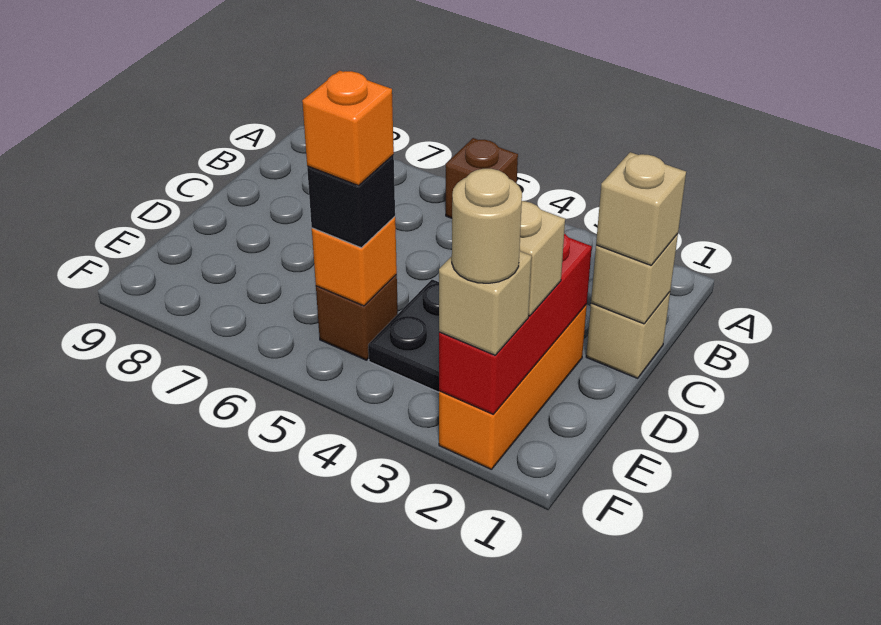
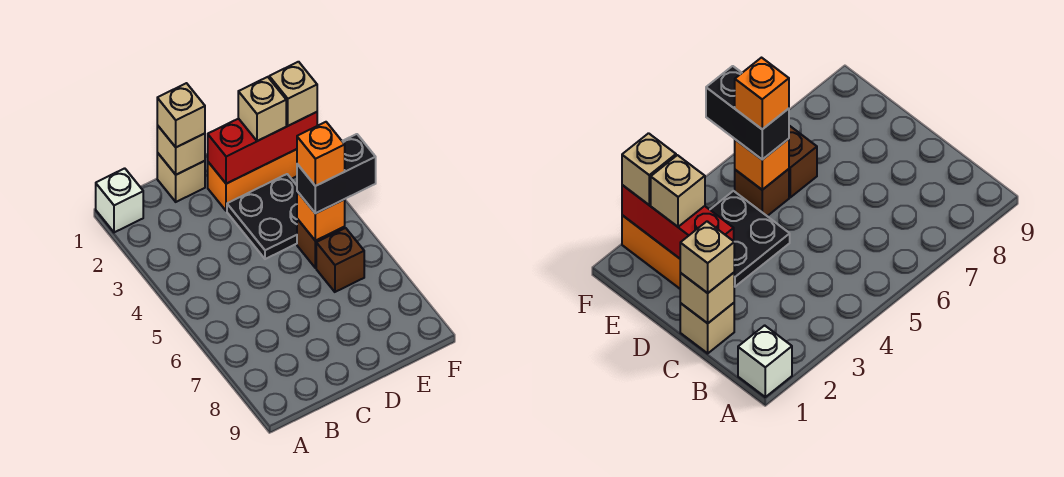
none -> white 1x1 brick [96,168,143,232]
brown 1x1 brick [446,138,518,218] -> brown 1x1 brick moved to [316,228,364,292]
black 1x1 brick [307,155,395,248] -> black 1x2 brick [297,134,376,213]
tan 1x1 round brick [452,169,522,283] -> none

